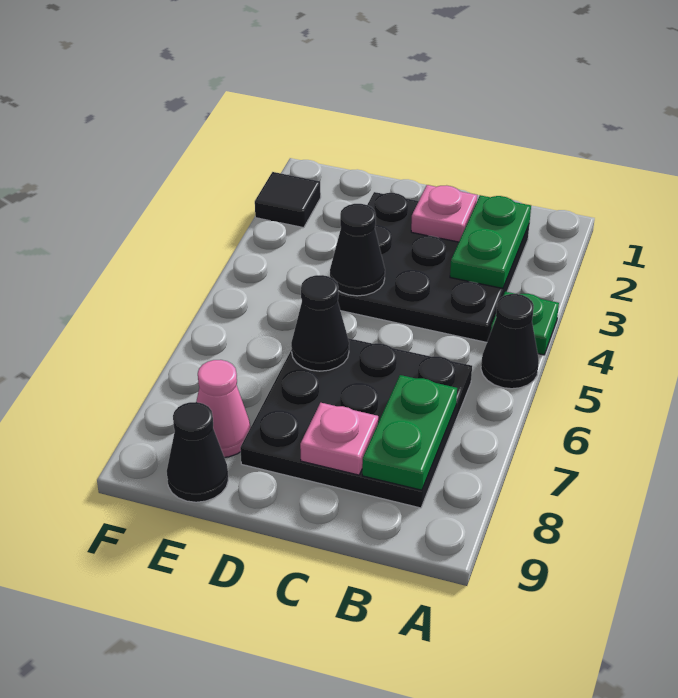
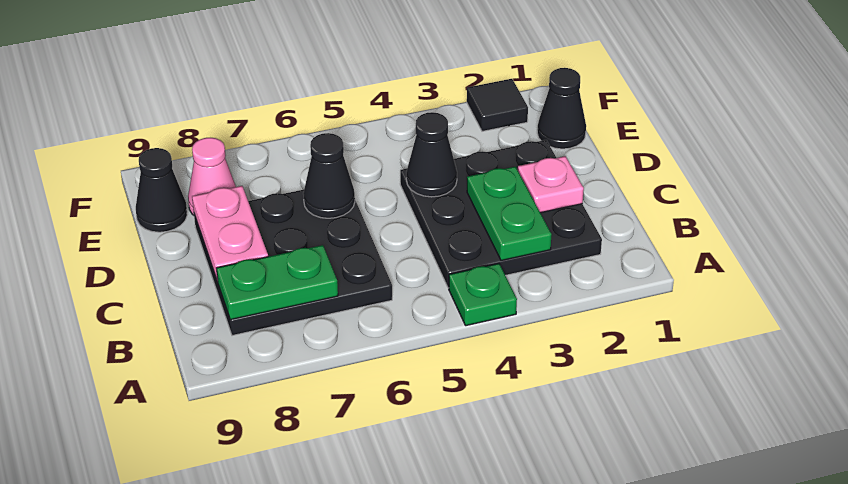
black 1x1 cone [481,294,539,389] -> black 1x1 cone moved to [537,68,586,149]
green 1x2 plate [450,195,531,288] -> green 1x2 plate turned to [467,167,552,260]
pink 1x1 plate [300,403,378,475] -> pink 1x2 plate [192,186,268,281]

